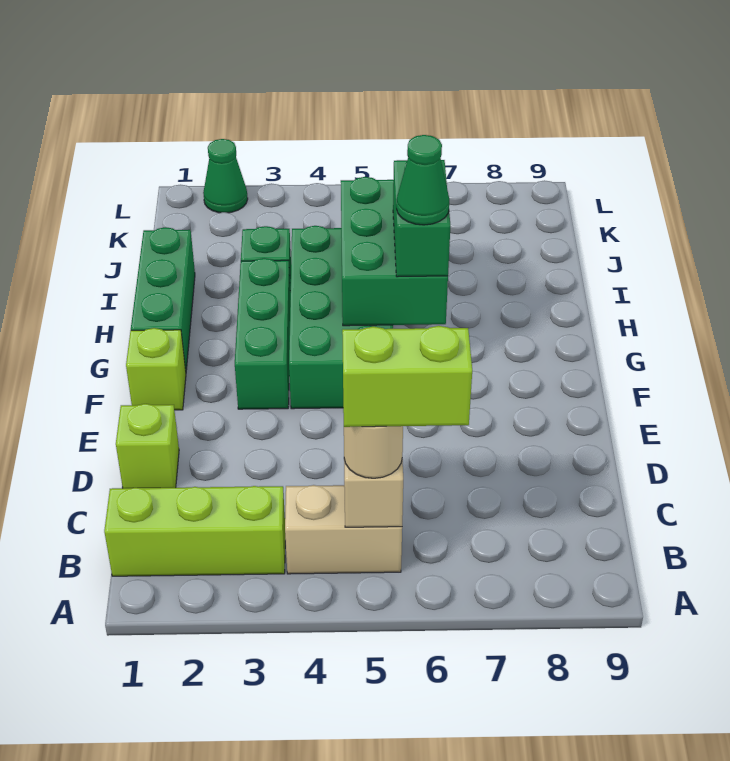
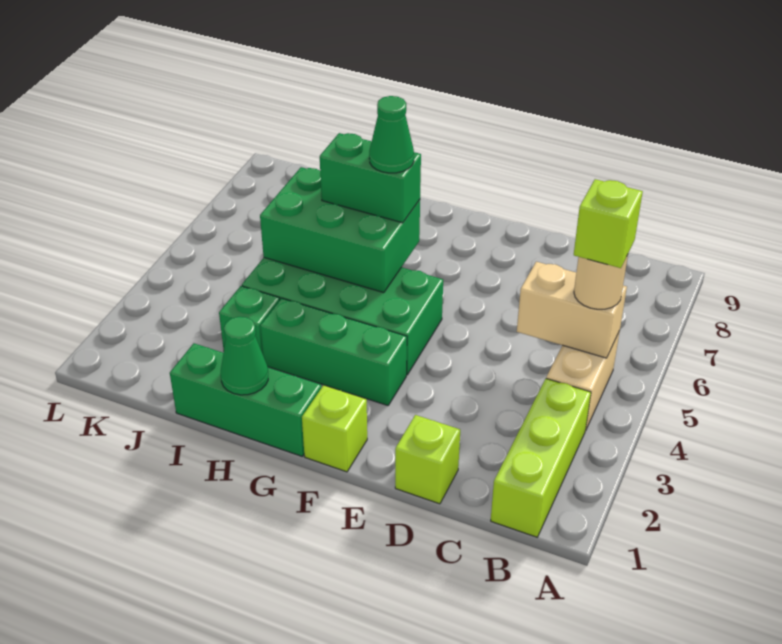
lime 1x2 brick [342,326,472,427] -> lime 1x1 brick [574,179,643,268]
green 1x1 cone [203,139,248,213] -> green 1x1 cone moved to [221,317,268,395]

